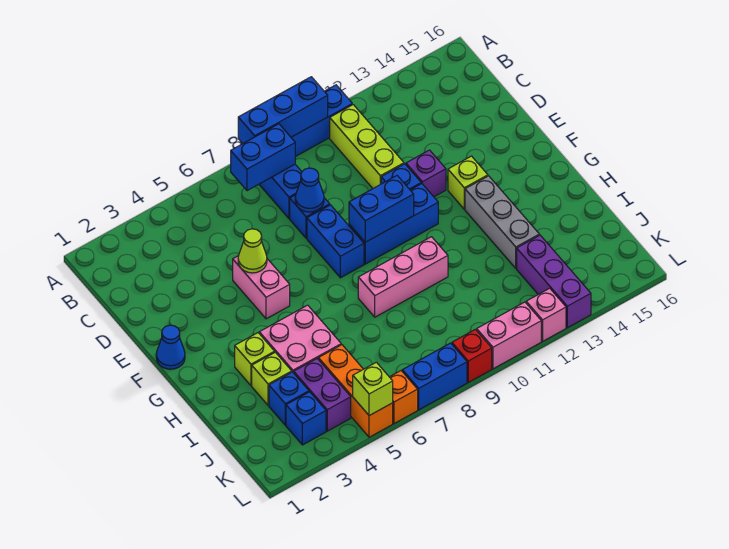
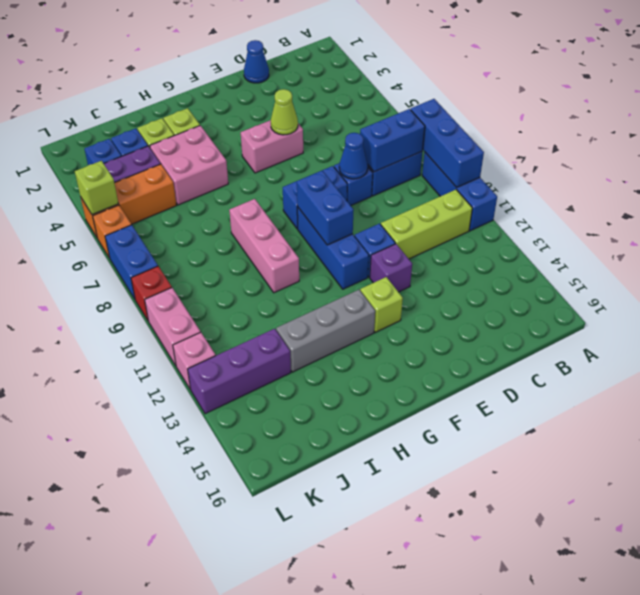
blue 1x2 brick [231,124,295,191] -> blue 1x2 brick turned to [360,109,425,172]
blue 1x1 cone [156,325,185,369] -> blue 1x1 cone moved to [244,40,269,83]

